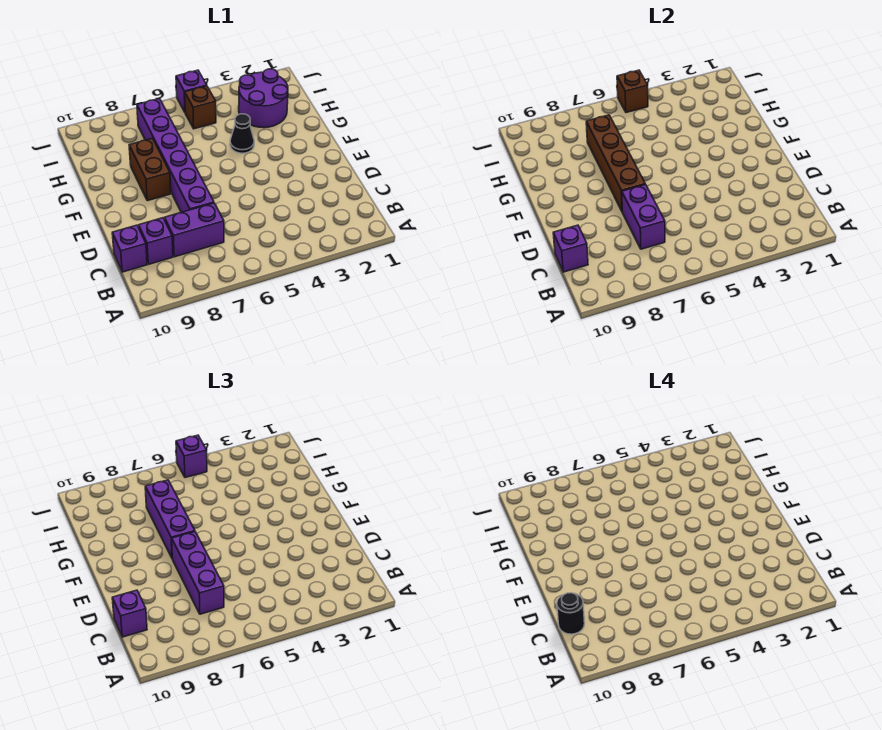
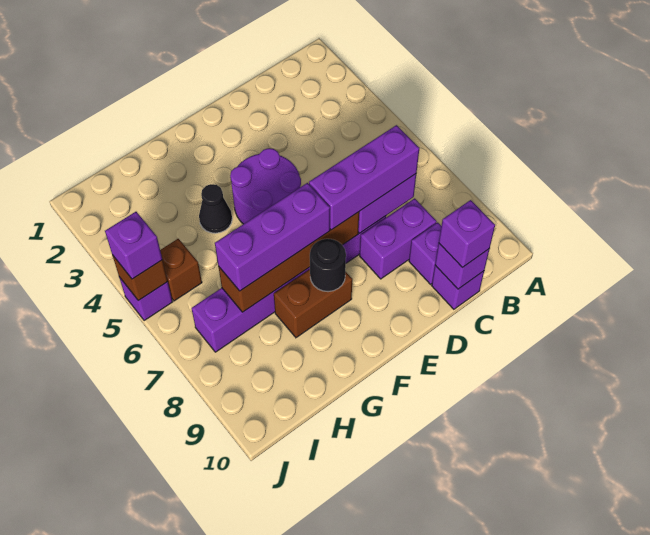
purple 1x2 brick [165,203,224,257] -> purple 1x2 brick turned to [360,198,437,279]
black 1x1 round brick [557,593,585,634] -> black 1x1 round brick moved to [310,239,346,292]
purple 2x2 round brick [239,69,288,128] -> purple 2x2 round brick moved to [230,148,301,224]

